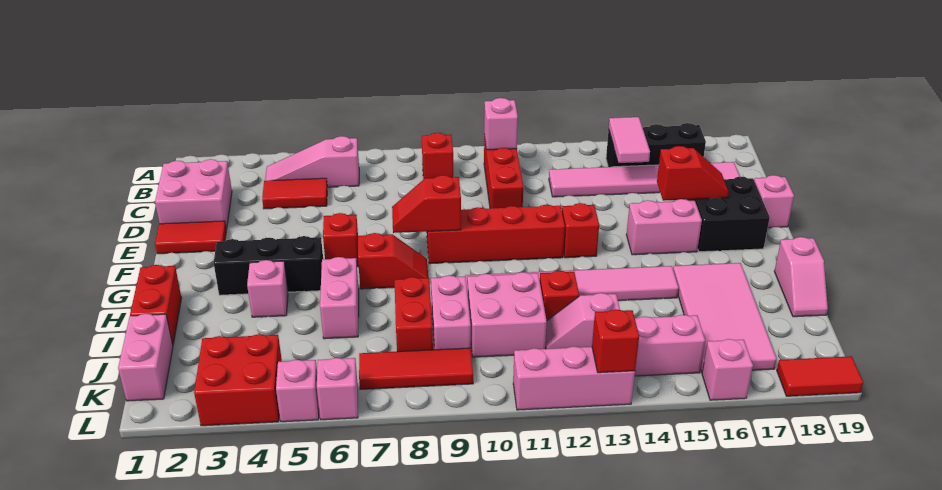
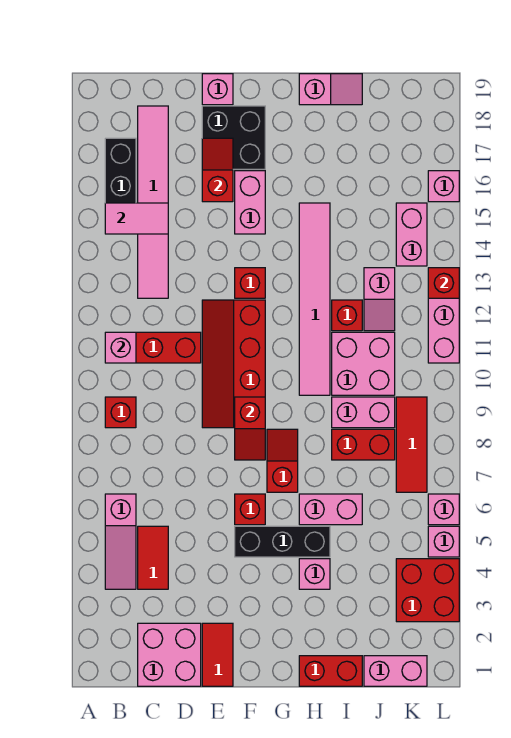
black 1x3 brick [214,236,323,295] -> black 1x3 brick turned to [235,526,330,557]
pink 2x4 tile [673,263,777,372] -> none
red 1x2 tile [777,356,863,396] -> none

